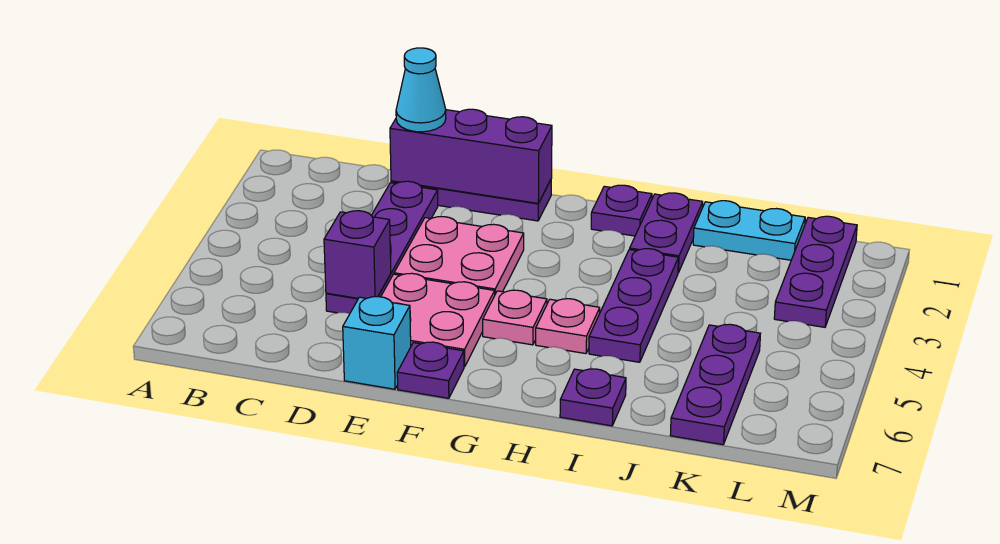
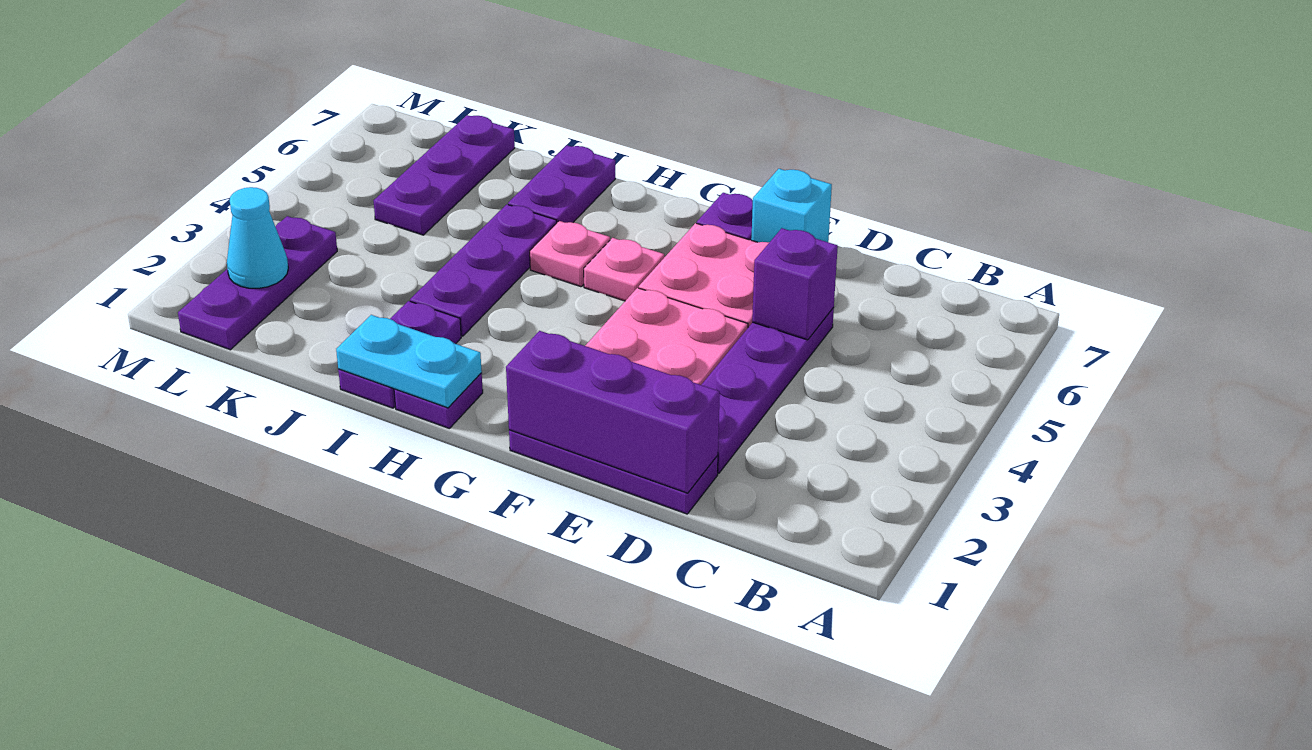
cyan 1x1 cone [396,48,446,132] -> cyan 1x1 cone moved to [227,187,288,288]
purple 1x1 plate [560,369,626,426] -> purple 1x2 plate [508,145,615,223]
cyan 1x2 plate [693,201,805,260] -> cyan 1x2 plate moved to [336,315,482,408]

